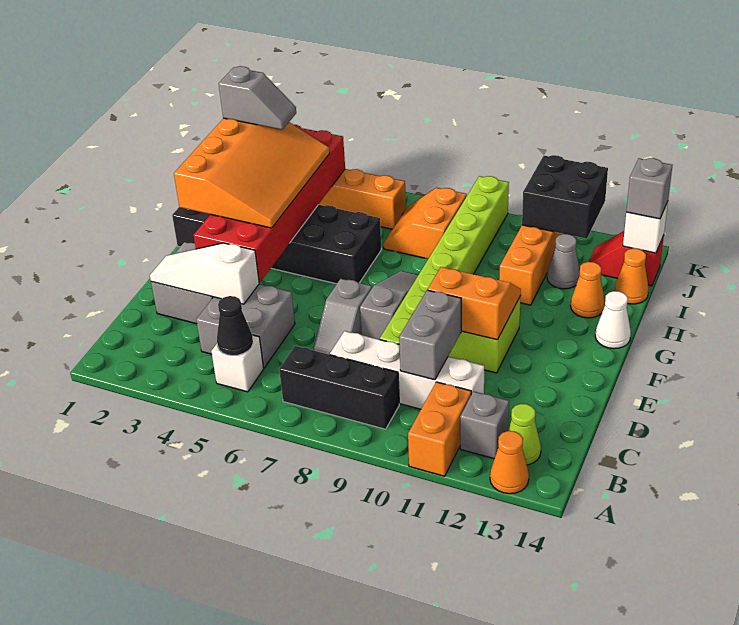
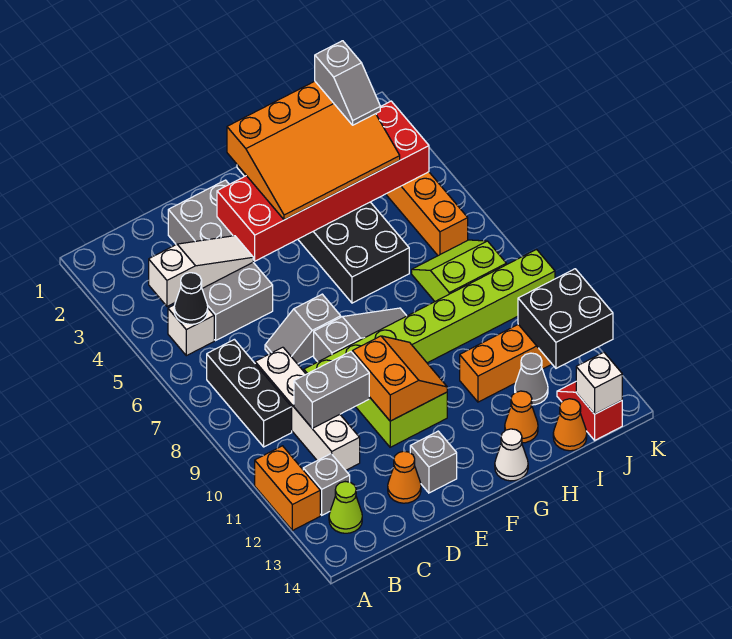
orange 1x2 brick [408,382,471,476] -> orange 1x2 brick turned to [255,446,320,531]
orange 1x1 cone [490,431,529,494] -> orange 1x1 cone moved to [388,451,421,503]
white 1x3 slope [150,243,259,304] -> white 1x3 slope turned to [149,236,253,306]
orange 2x2 slope [383,188,467,259] -> lime 2x2 slope [412,240,506,301]
grey 1x1 brick [626,158,672,219] -> grey 1x1 brick moved to [410,431,457,493]

